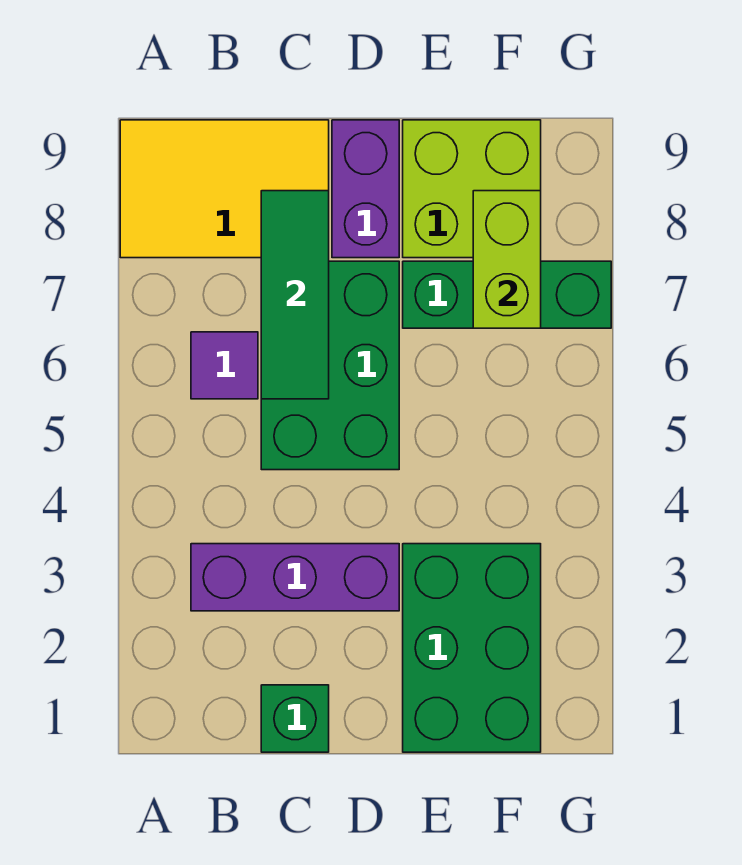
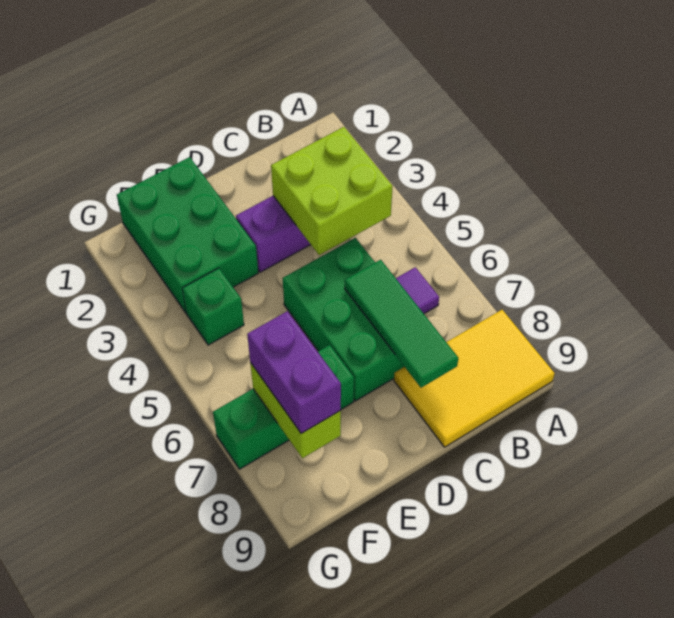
green 1x1 brick [261,685,329,752] -> green 1x1 brick moved to [182,268,244,345]
purple 1x2 brick [332,120,399,258] -> purple 1x2 brick moved to [247,311,341,433]
lime 2x2 brick [403,120,541,258] -> lime 2x2 brick moved to [271,127,393,255]

